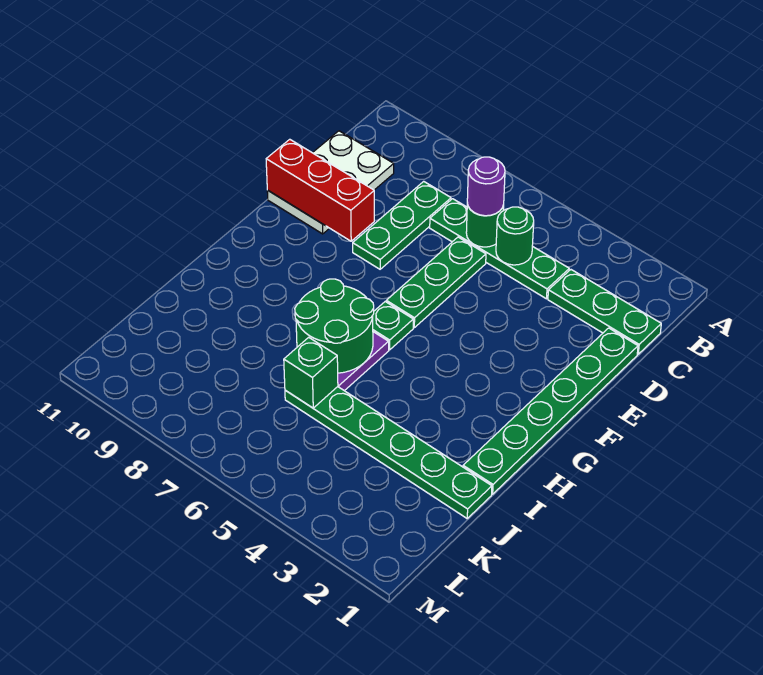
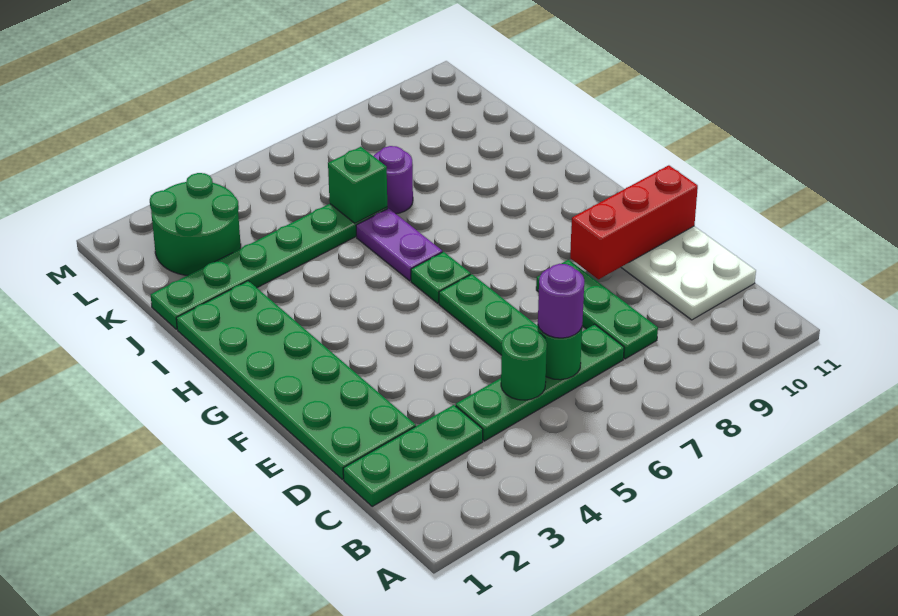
green 1x6 plate [463,328,638,494] -> green 2x6 plate [176,281,416,480]
green 2x2 round brick [295,279,374,373] -> green 2x2 round brick moved to [150,173,241,275]
none -> purple 1x1 round brick [374,146,413,214]

